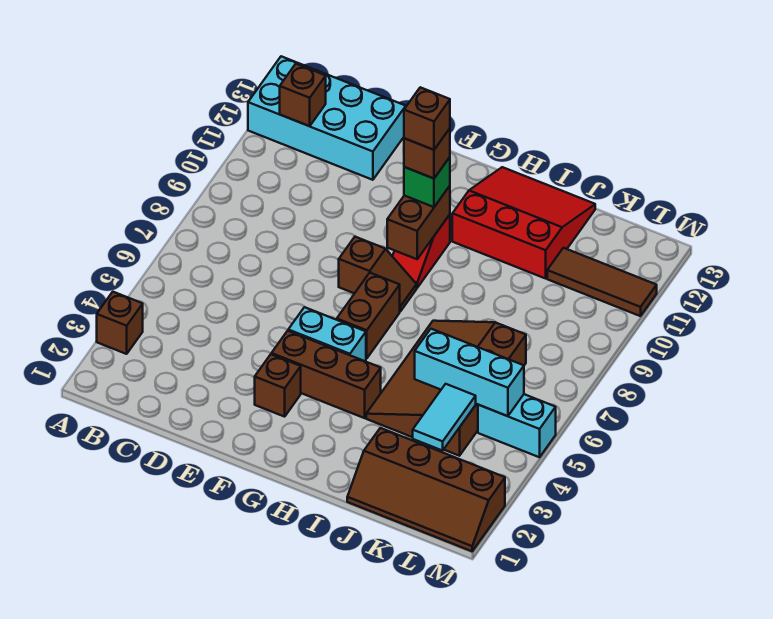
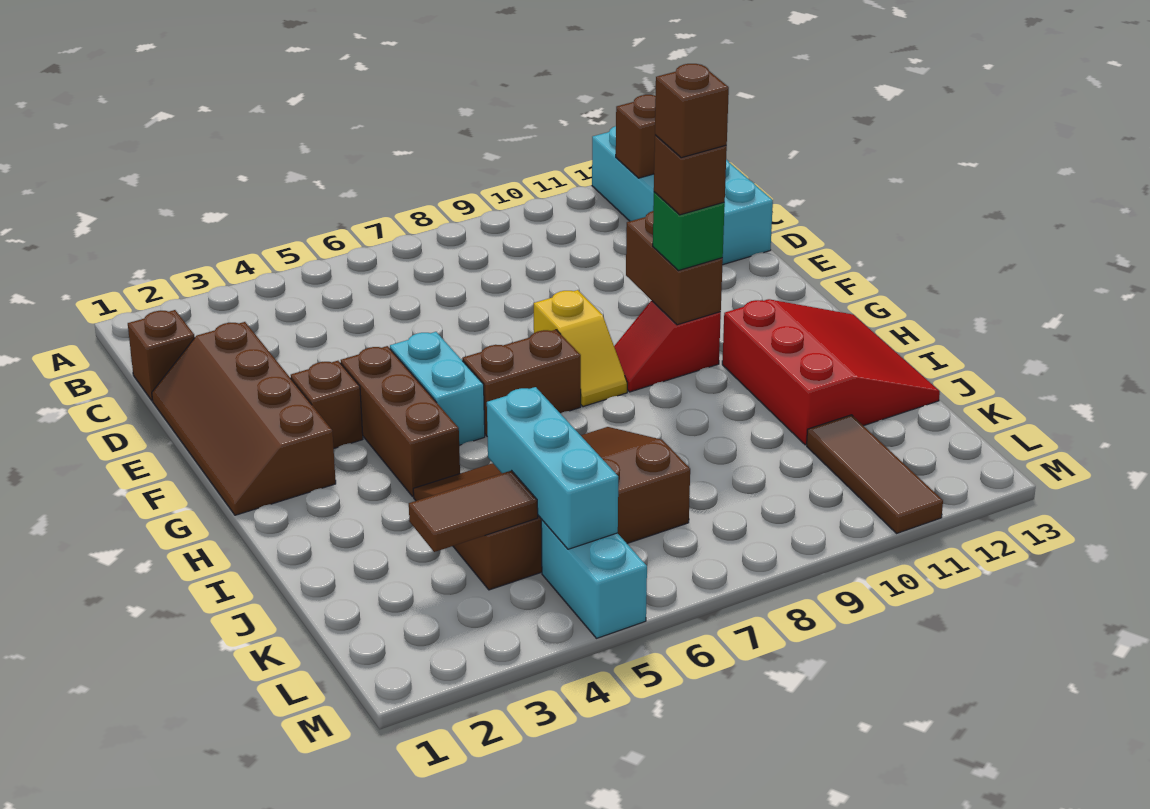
brown 1x1 brick [97,292,143,354] -> brown 1x1 brick moved to [128,310,195,401]
brown 1x2 slope [339,237,417,311] -> yellow 1x2 slope [534,290,627,407]
brown 1x2 brick [387,186,450,259] -> brown 1x2 brick turned to [626,211,723,325]
brown 2x4 slope [347,428,505,551] -> brown 2x4 slope moved to [152,322,336,515]
cyan 1x2 tile [413,384,476,451] -> brown 1x2 tile [409,471,538,552]

